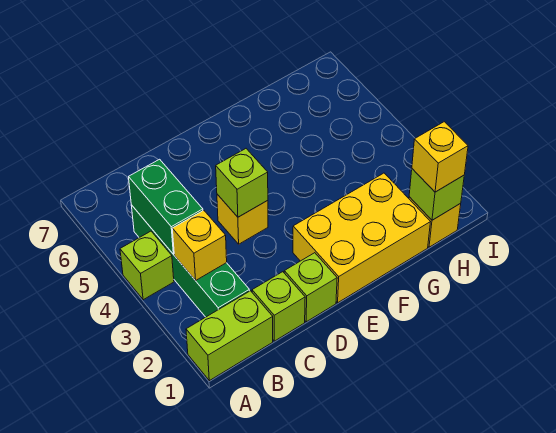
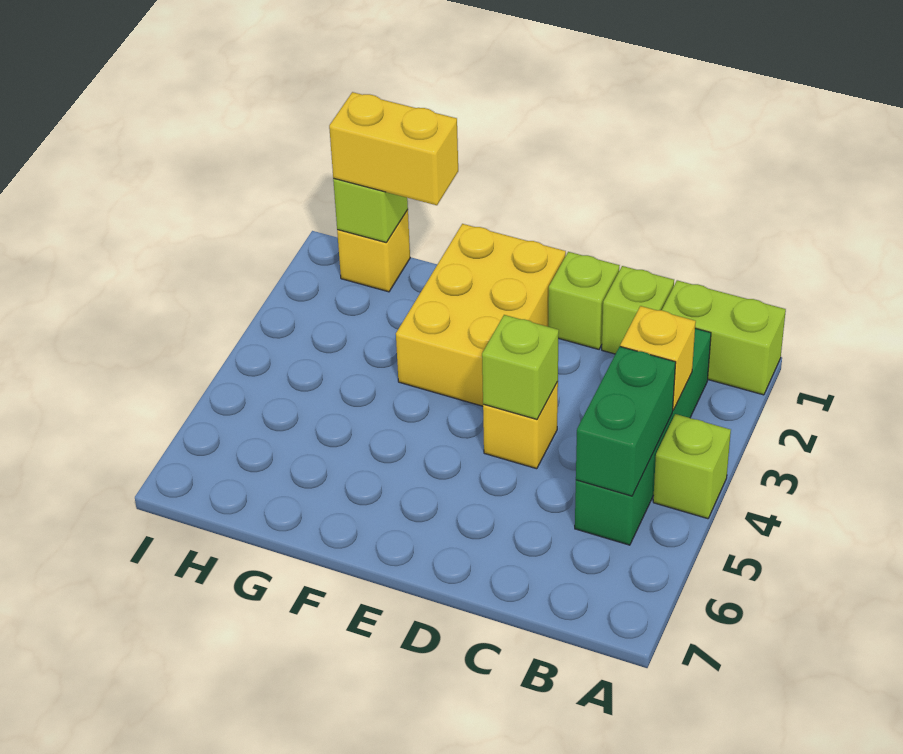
yellow 2x3 brick [293,173,430,303] -> yellow 2x3 brick turned to [396,224,566,406]
yellow 1x1 brick [412,122,468,192] -> yellow 1x2 brick [329,92,458,205]

